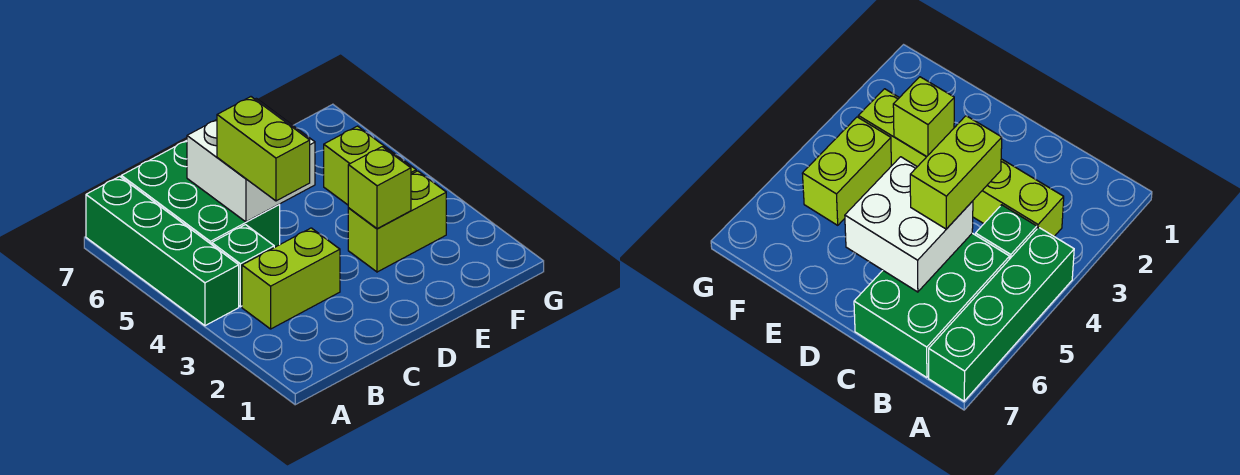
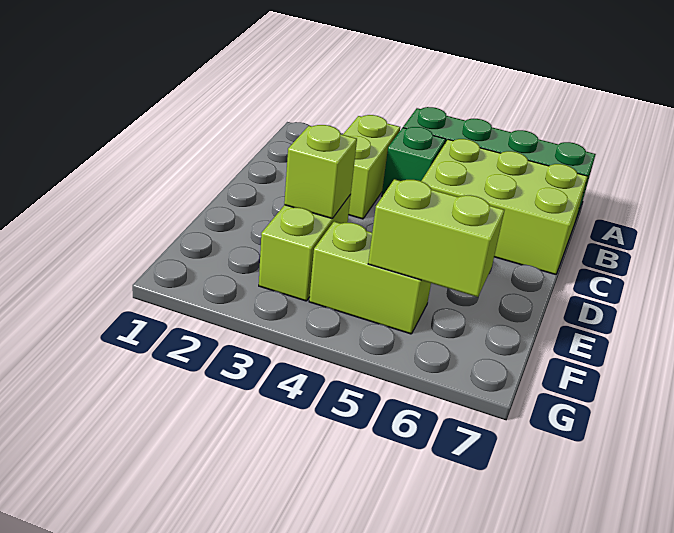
green 2x3 brick [121,141,280,247] -> lime 2x3 brick [421,139,588,275]
lime 1x2 brick [217,97,310,201] -> lime 1x2 brick moved to [368,179,504,297]
white 2x2 brick [187,98,315,222] -> none

